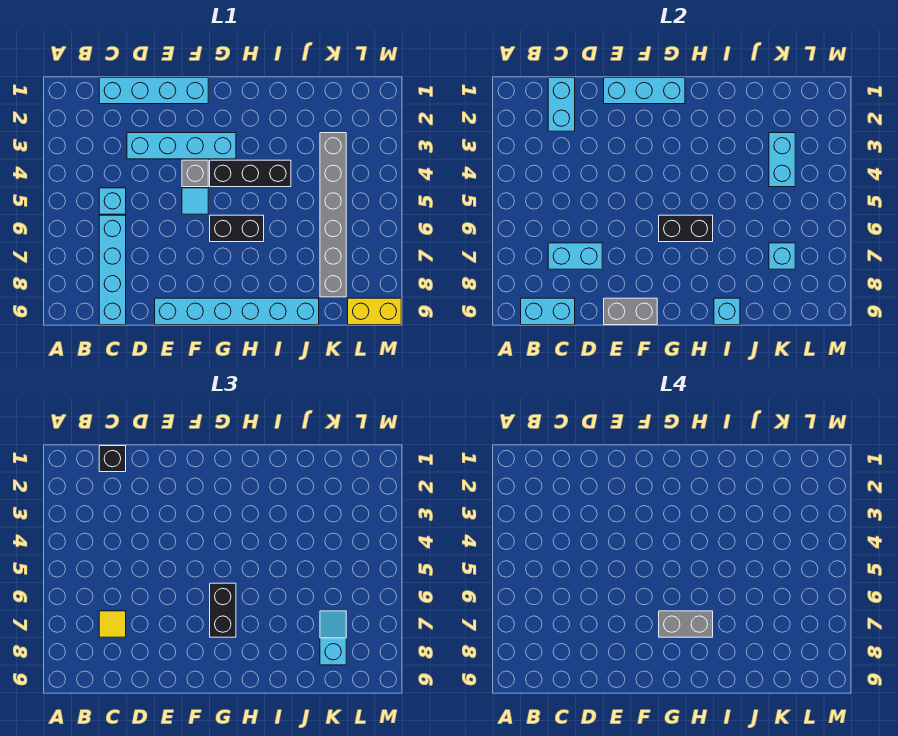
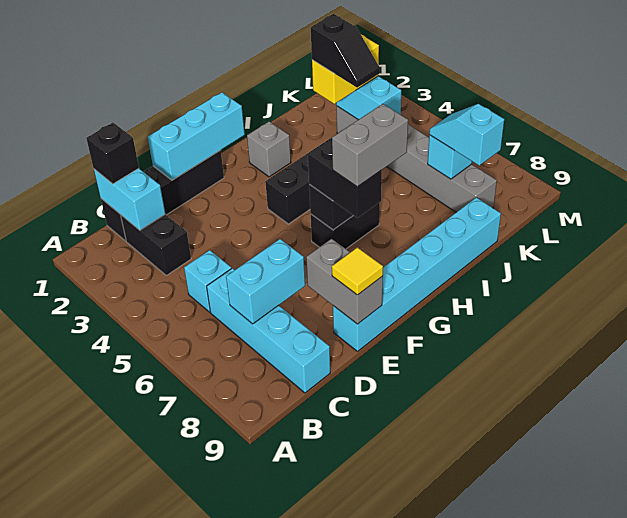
cyan 1x2 brick [521,298,575,325] -> none
cyan 1x4 brick [99,78,208,104] -> black 1x4 brick [101,150,224,241]
none -> black 1x2 brick [121,214,191,275]
yellow 1x1 tile [99,611,126,637] -> yellow 1x1 tile moved to [332,248,383,295]
cyan 1x4 brick [127,133,236,159] -> none
grey 1x2 brick [604,298,657,325] -> grey 1x2 brick turned to [306,239,383,324]
grey 1x1 brick [182,160,208,187] -> grey 1x1 brick moved to [247,121,291,177]
cyan 1x1 tile [182,188,208,214] -> none
cyan 1x1 brick [714,298,740,325] -> none
none -> black 1x2 slope [311,14,380,88]
yellow 1x2 brick [348,298,401,325] -> yellow 1x2 brick moved to [312,35,379,104]

